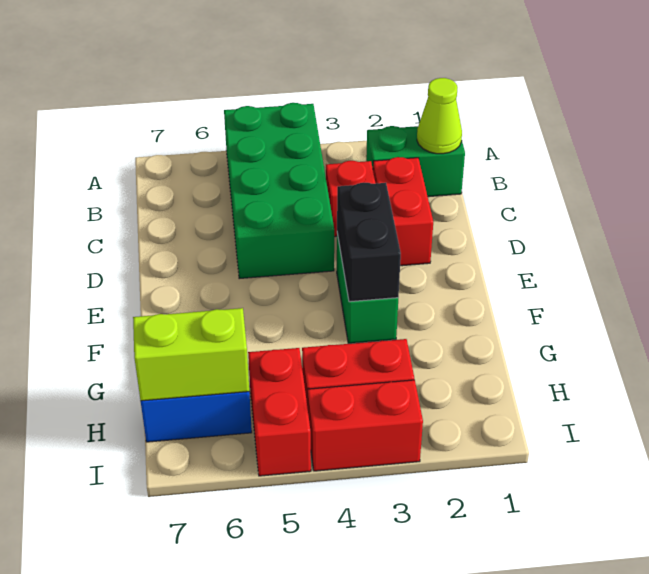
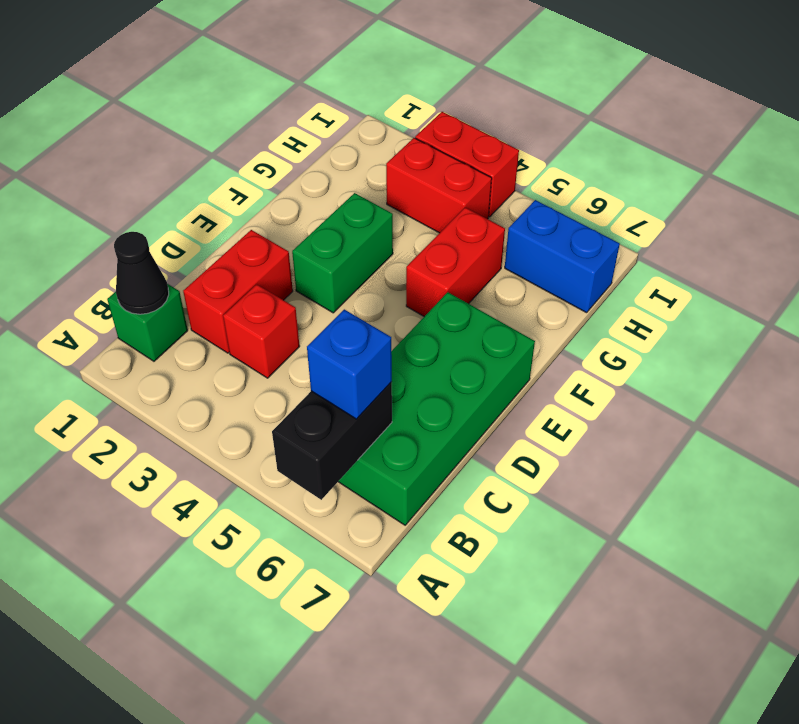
green 2x4 brick [224,103,334,279] -> green 2x4 brick moved to [338,292,535,525]
green 1x2 brick [366,126,465,197] -> green 1x1 brick [107,284,188,361]
lime 1x1 cone [417,78,462,154] -> black 1x1 cone [114,232,169,314]
none -> blue 1x1 brick [307,309,392,419]
black 1x2 brick [337,183,401,302] -> black 1x2 brick moved to [272,382,392,500]
red 1x2 brick [248,348,311,476] -> red 1x2 brick moved to [406,207,505,317]
lime 1x2 brick [133,308,249,401] -> none

